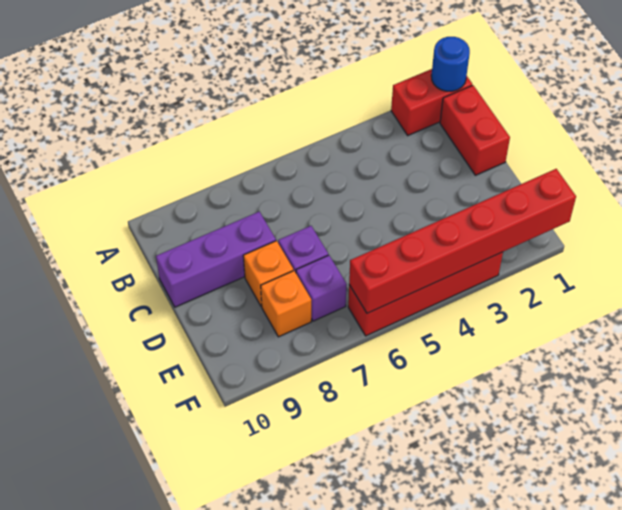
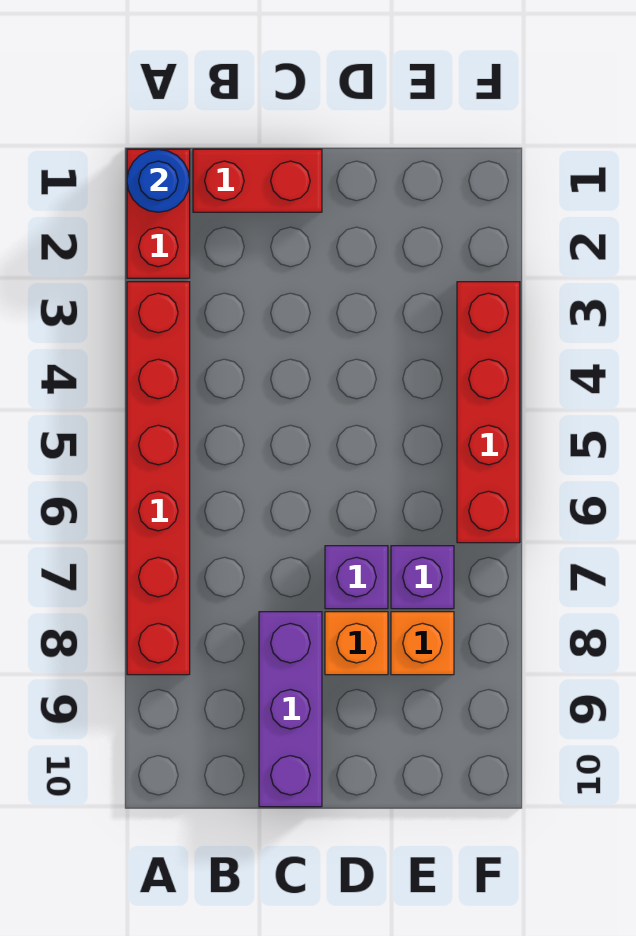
red 1x6 brick [349,169,576,313] -> red 1x6 brick moved to [127,282,190,675]

